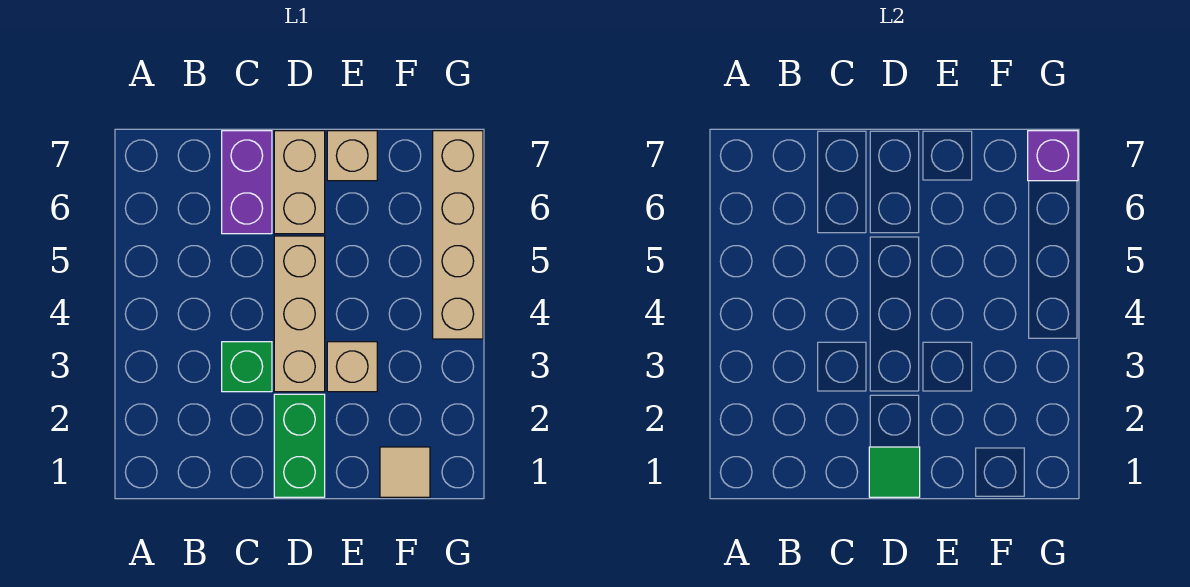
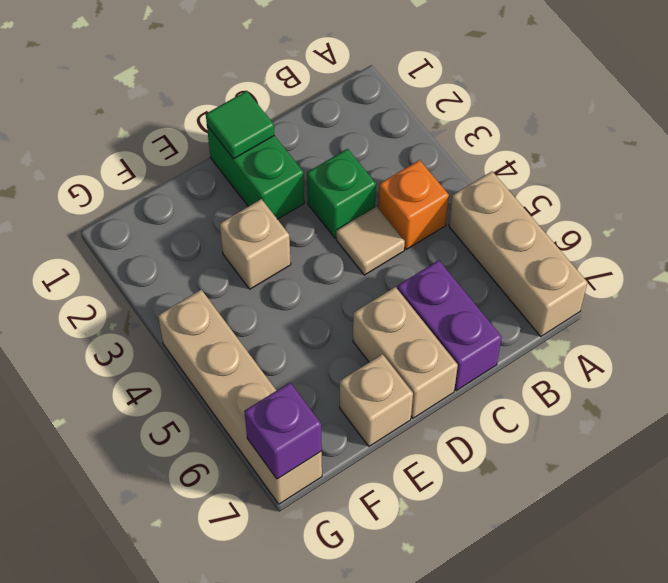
none -> orange 1x1 brick [378,160,449,249]
tan 1x3 brick [274,236,325,392] -> tan 1x3 brick moved to [449,171,587,337]
tan 1x1 tile [380,447,430,497] -> tan 1x1 tile moved to [336,207,405,275]

